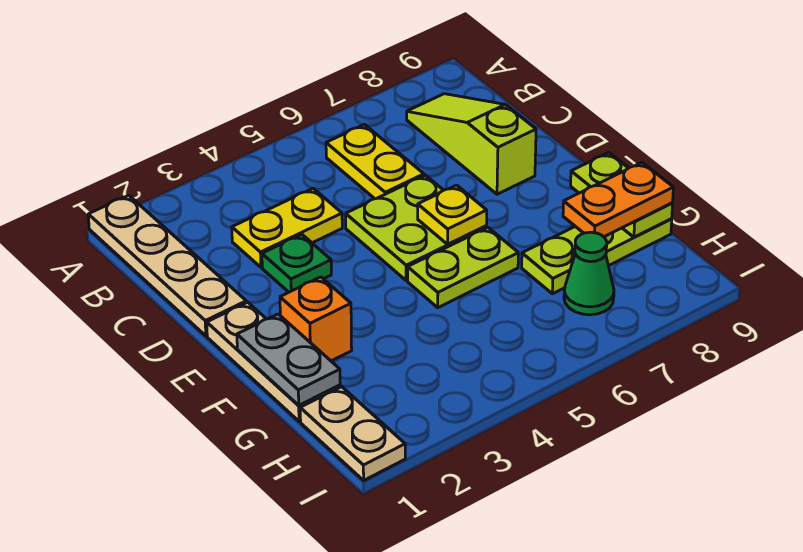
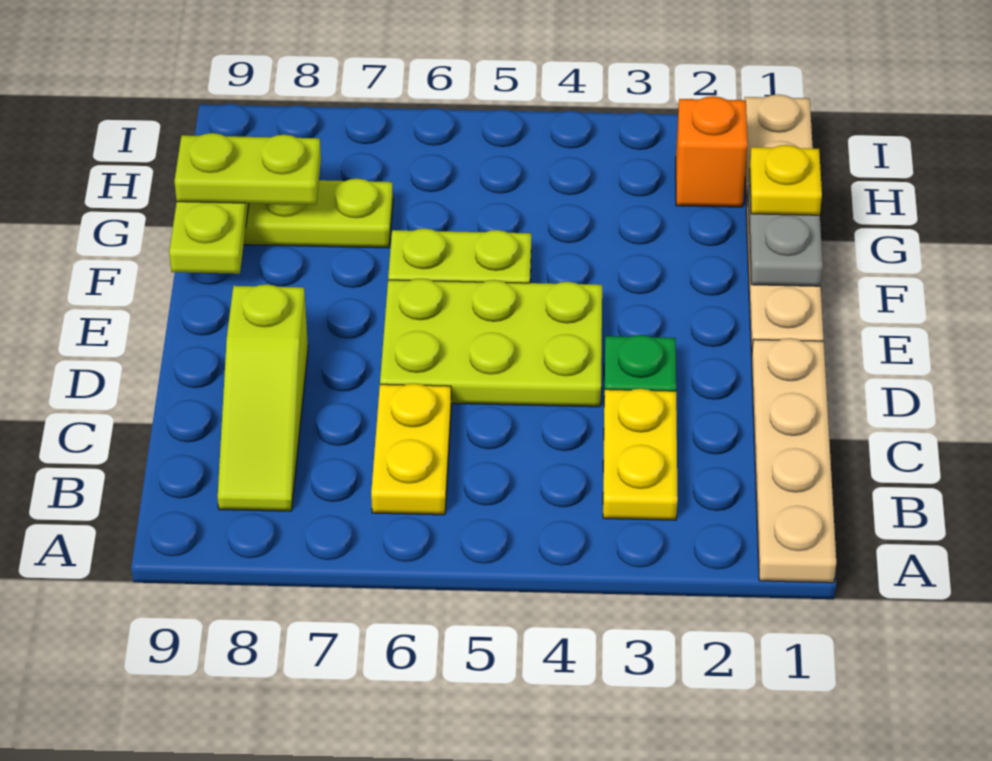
yellow 1x2 plate [232,188,342,267] -> yellow 1x2 plate turned to [603,389,678,520]
lime 2x2 plate [346,175,486,281] -> lime 2x3 plate [380,279,602,407]
yellow 1x1 plate [418,185,487,244] -> yellow 1x1 plate moved to [750,145,822,215]
orange 1x1 brick [280,277,352,361] -> orange 1x1 brick moved to [676,96,748,207]
orange 1x2 plate [563,163,673,237] -> lime 1x2 plate [174,133,321,205]
green 1x1 cone [564,232,614,315] -> none

